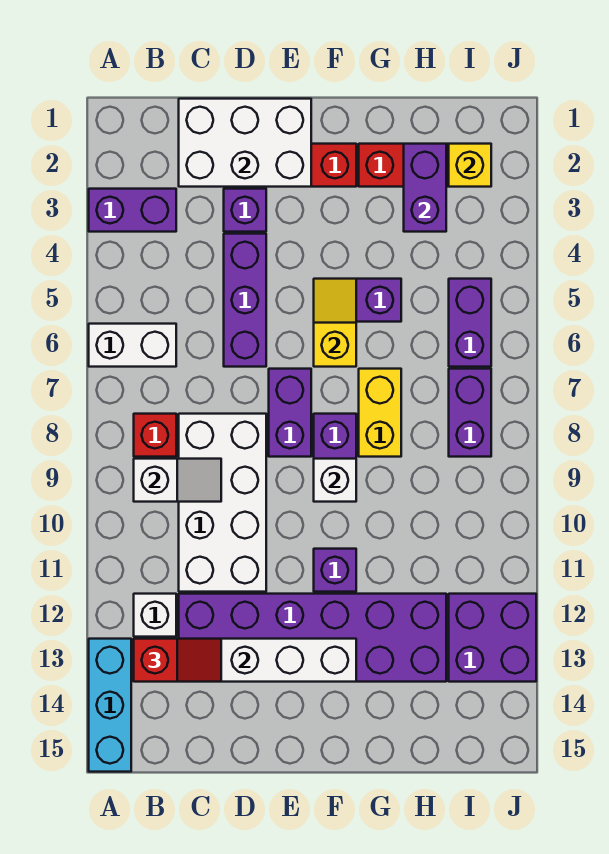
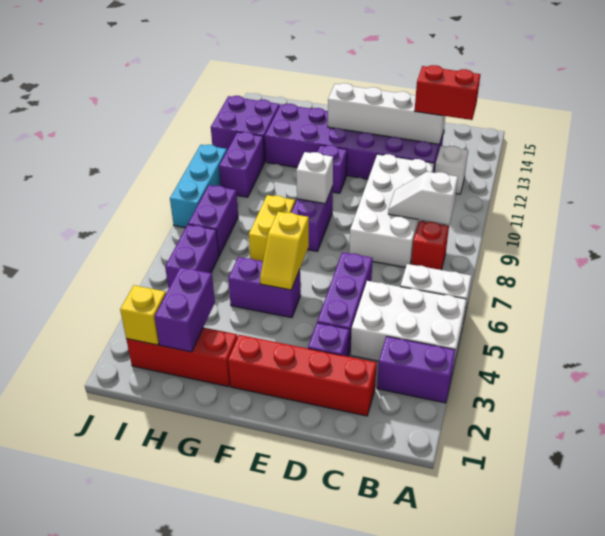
cyan 1x3 brick [89,639,131,772] -> cyan 1x3 brick moved to [170,145,227,228]
red 1x2 slope [134,639,221,682] -> red 1x2 brick [415,65,480,120]
white 2x3 brick [179,99,311,187] -> white 2x3 brick moved to [351,281,466,372]
purple 1x2 brick [269,369,311,457] -> purple 1x2 brick moved to [219,132,265,197]

